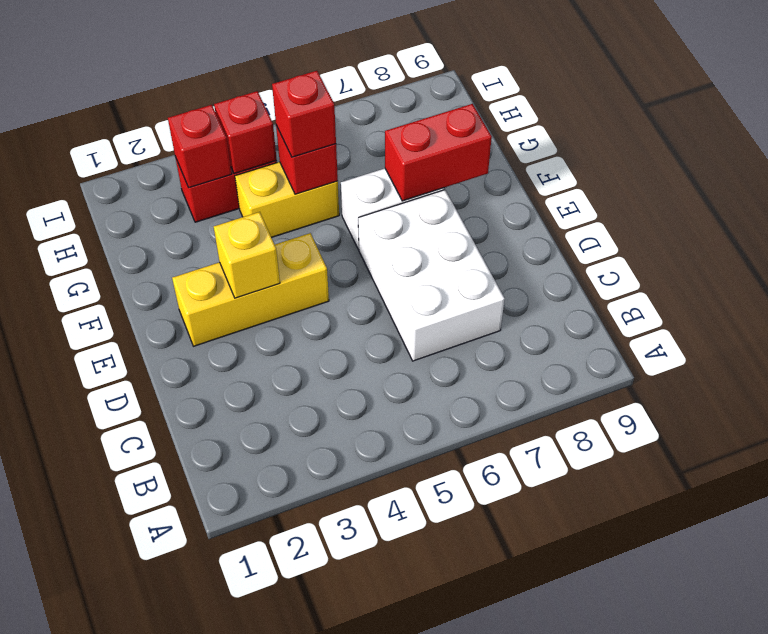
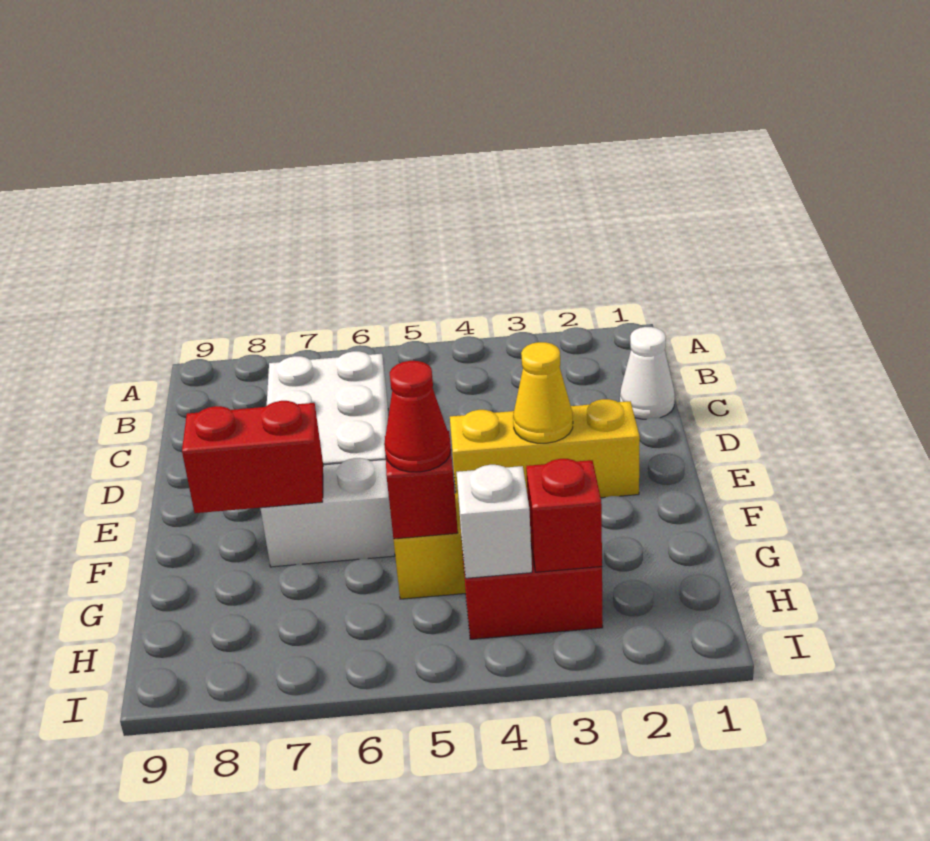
none -> white 1x1 cone [620,327,675,419]
yellow 1x1 brick [214,212,280,298] -> yellow 1x1 cone [513,342,573,443]
red 1x1 brick [272,71,336,157] -> red 1x1 cone [384,361,451,472]
red 1x1 brick [214,91,277,174] -> white 1x1 brick [456,465,532,578]

